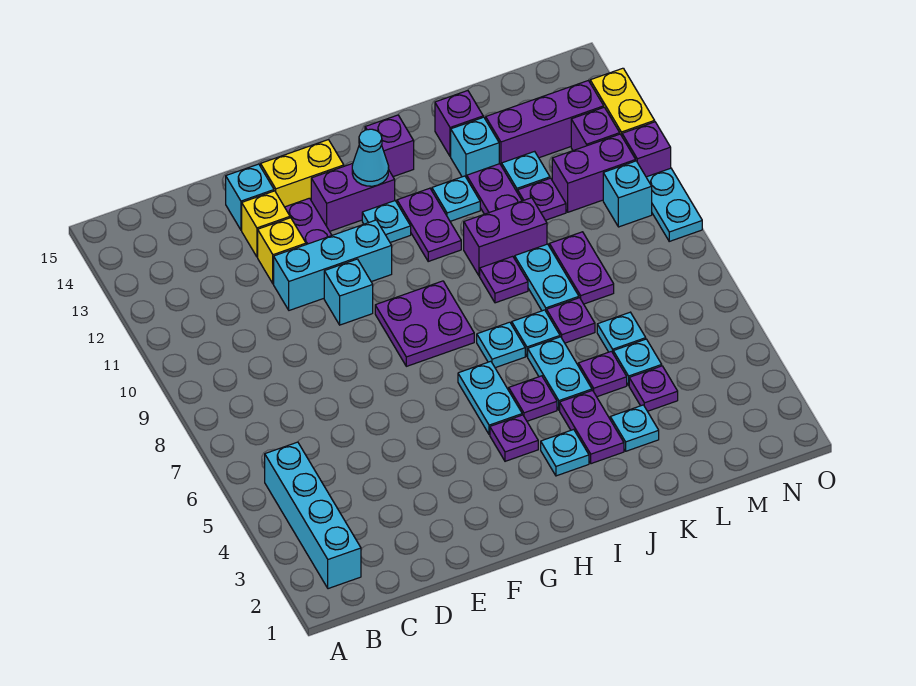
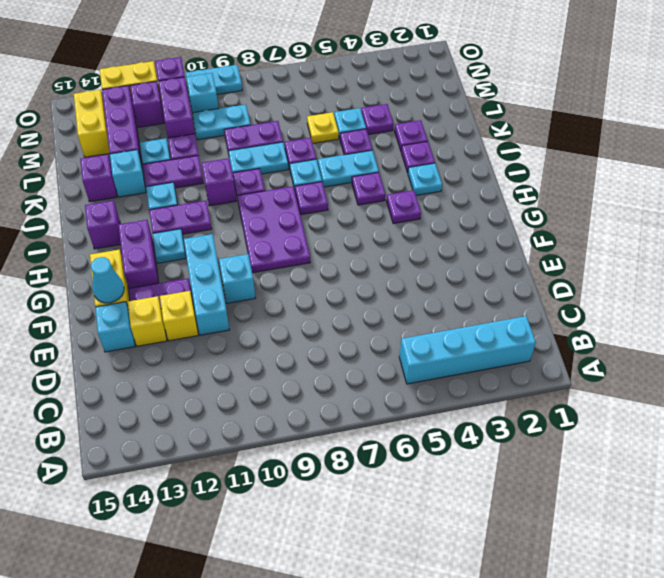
purple 2x2 plate [375,281,474,366] -> purple 2x3 plate [237,186,310,273]
cyan 1x2 plate [458,361,522,435] -> cyan 1x2 plate moved to [192,105,250,140]
cyan 1x1 cone [352,129,389,186] -> cyan 1x1 cone moved to [91,257,124,303]
cyan 1x1 plate [477,322,525,368] -> purple 1x1 plate [295,182,328,215]
purple 1x2 plate [560,390,624,464] -> purple 1x1 plate [401,141,435,173]
purple 1x2 brick [464,198,547,276] -> purple 1x1 brick [202,158,236,206]
cyan 1x1 plate [610,405,659,451] -> purple 1x1 plate [395,120,428,150]
cyan 1x1 plate [597,312,646,352] -> yellow 1x1 plate [307,112,339,143]
none -> yellow 1x2 brick [74,90,110,157]

